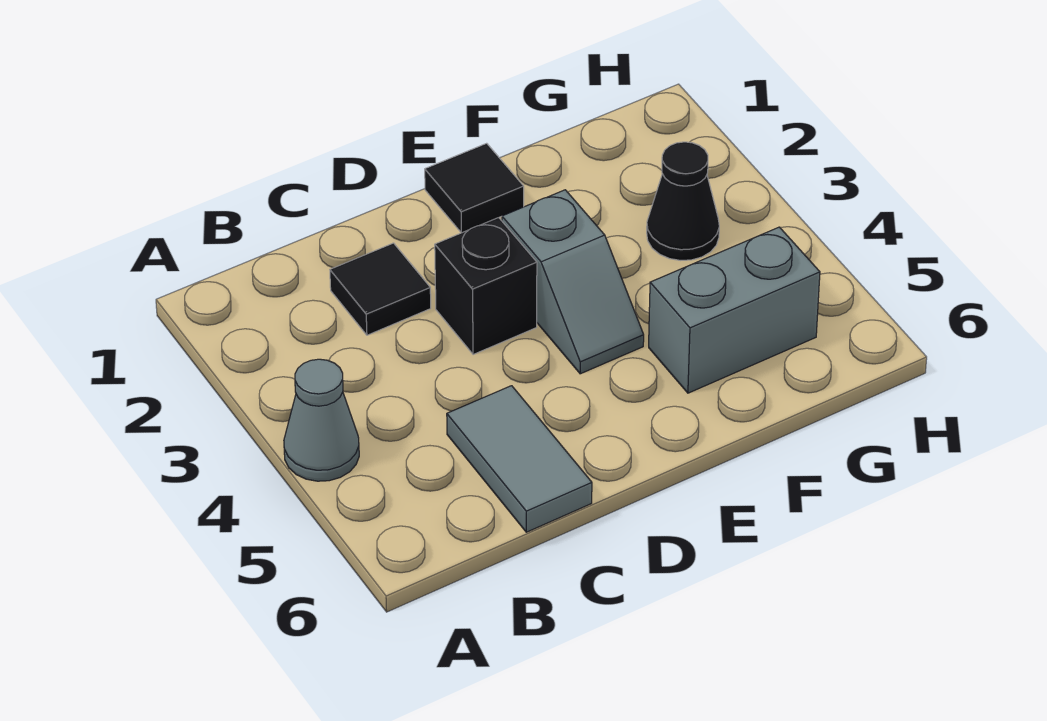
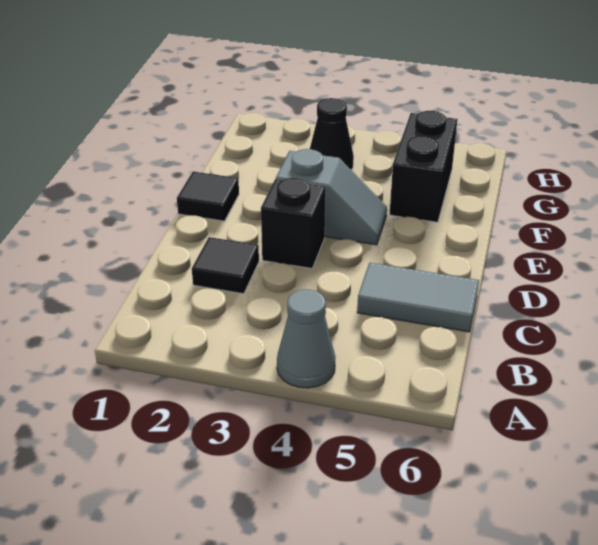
grey 1x2 brick [649,227,820,393] -> black 1x2 brick [389,111,458,222]

